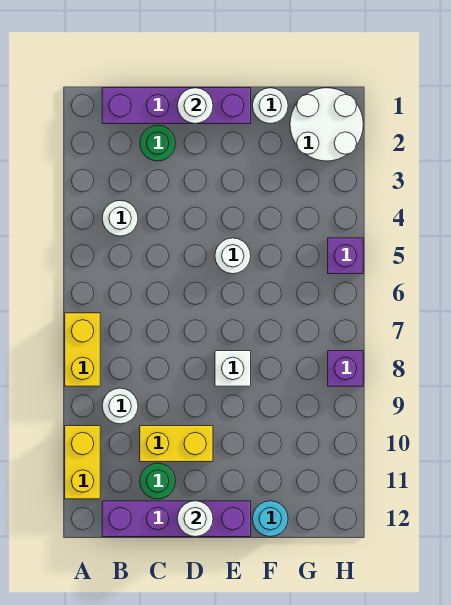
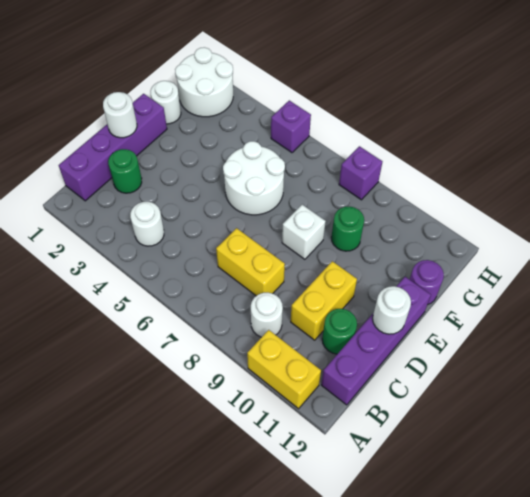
yellow 1x2 brick [65,313,100,386] -> yellow 1x2 brick moved to [216,228,285,296]
white 1x1 round brick [215,238,251,274] -> white 2x2 round brick [223,141,285,215]
none -> green 1x1 round brick [331,207,364,251]
cyan 1x1 round brick [252,501,288,537] -> purple 1x1 round brick [410,260,444,304]

